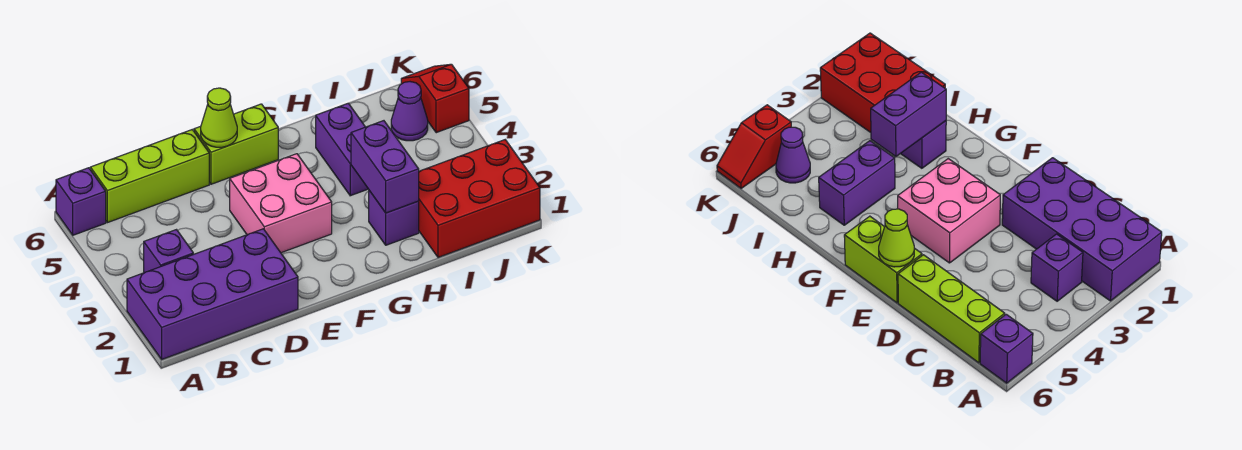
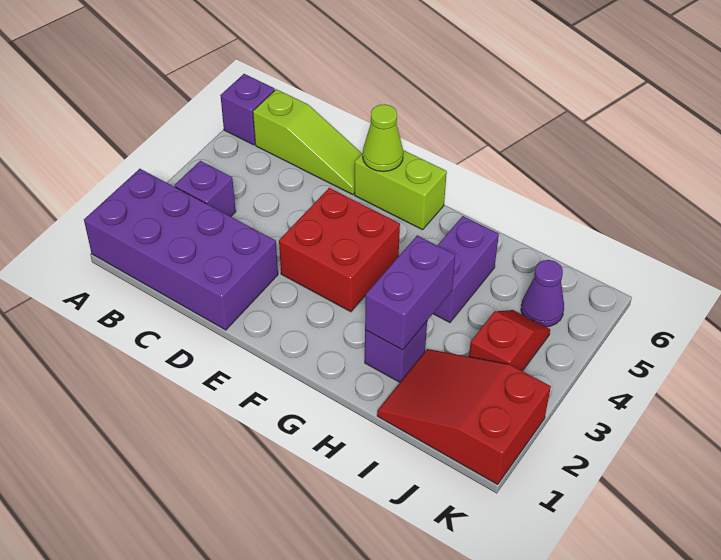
lime 1x3 brick [90,130,209,223] -> lime 1x3 slope [253,89,362,195]
pink 2x2 brick [230,154,332,253] -> red 2x2 brick [279,188,400,312]
red 2x3 brick [419,140,540,257] -> red 2x3 slope [377,349,551,484]
red 1x2 slope [401,64,469,133] -> red 1x2 slope moved to [469,310,550,371]

